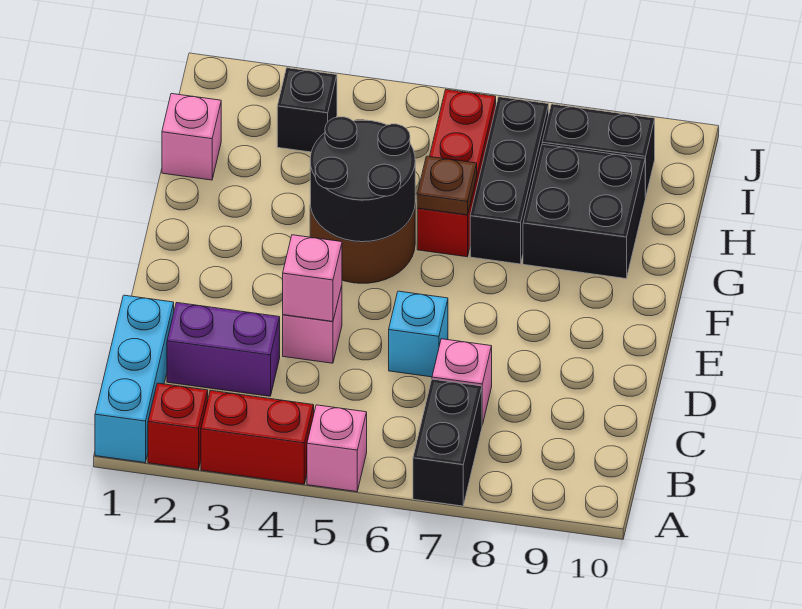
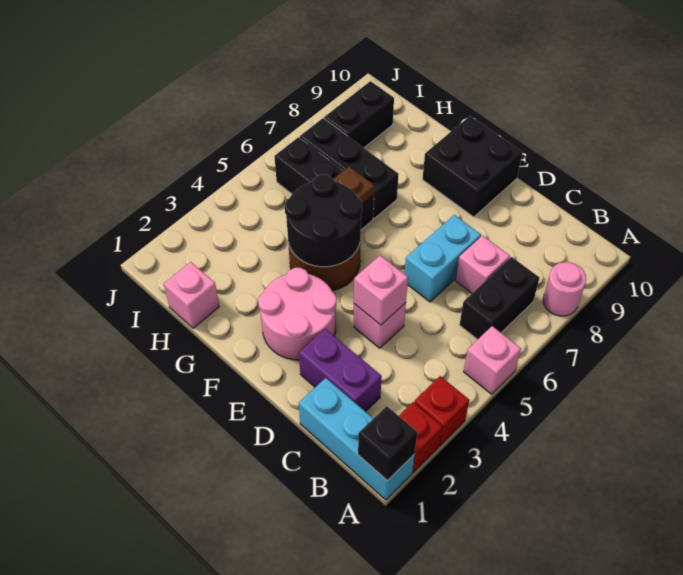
red 1x2 brick [201,390,314,484] -> red 1x1 brick [414,376,469,446]
black 1x2 brick [413,379,482,506] -> black 1x2 brick turned to [460,257,540,339]
none -> pink 1x1 round brick [543,262,586,316]
purple 1x2 brick [167,303,280,396] -> purple 1x2 brick turned to [299,329,382,412]
cyan 1x1 brick [389,291,448,377] -> cyan 1x2 brick [405,215,481,302]
none -> pink 2x2 round brick [258,268,336,360]
red 1x3 brick [417,90,496,257] -> black 1x3 brick [274,137,374,230]
black 2x2 brick [523,144,645,279] -> black 2x2 brick moved to [423,116,523,217]
black 1x1 brick [277,68,337,152] -> black 1x1 brick moved to [358,406,417,480]

